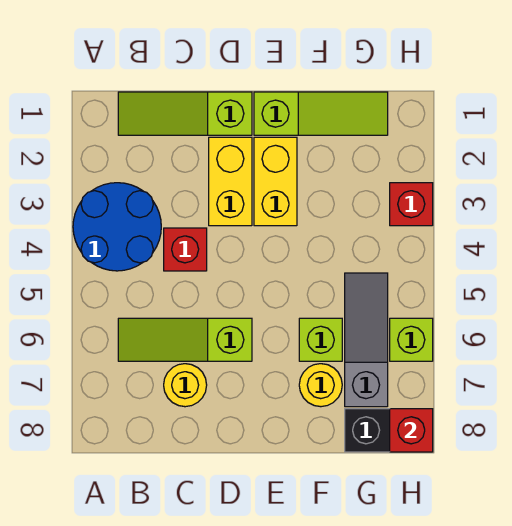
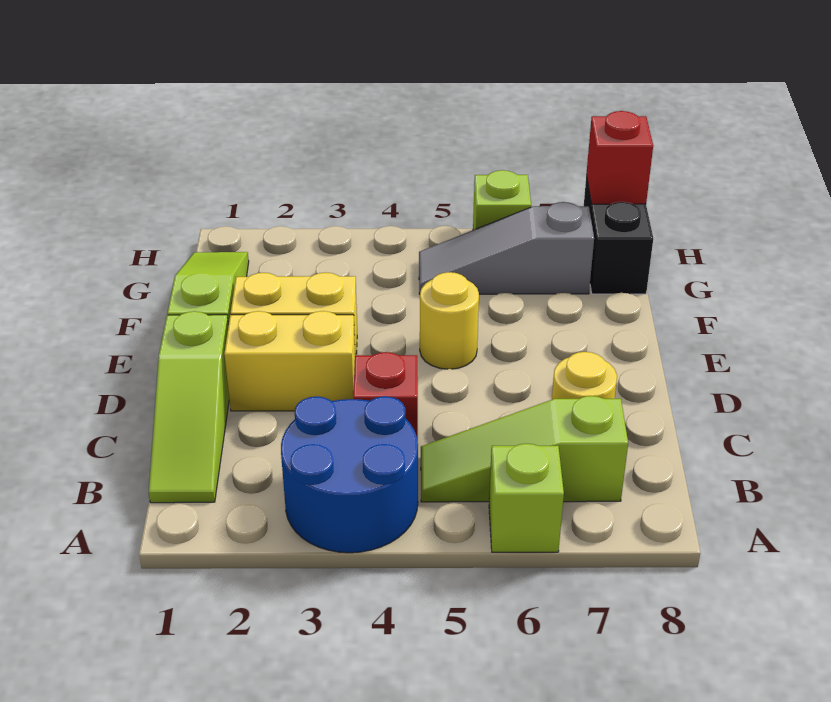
lime 1x3 slope [118,318,252,361] -> lime 1x3 slope turned to [421,396,628,502]
lime 1x1 brick [299,318,342,361] -> lime 1x1 brick moved to [489,444,564,552]
yellow 1x1 round brick [299,364,342,407] -> yellow 1x1 round brick moved to [420,272,479,369]
red 1x1 brick [390,183,433,226] -> none

